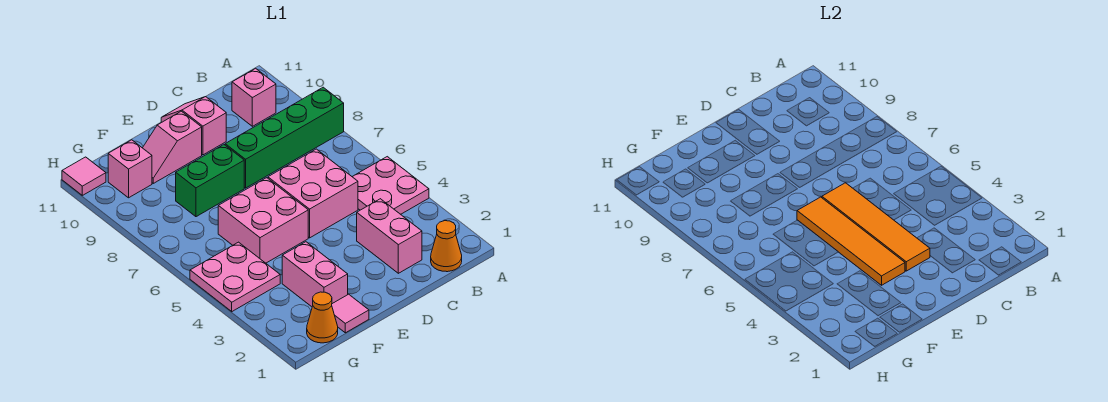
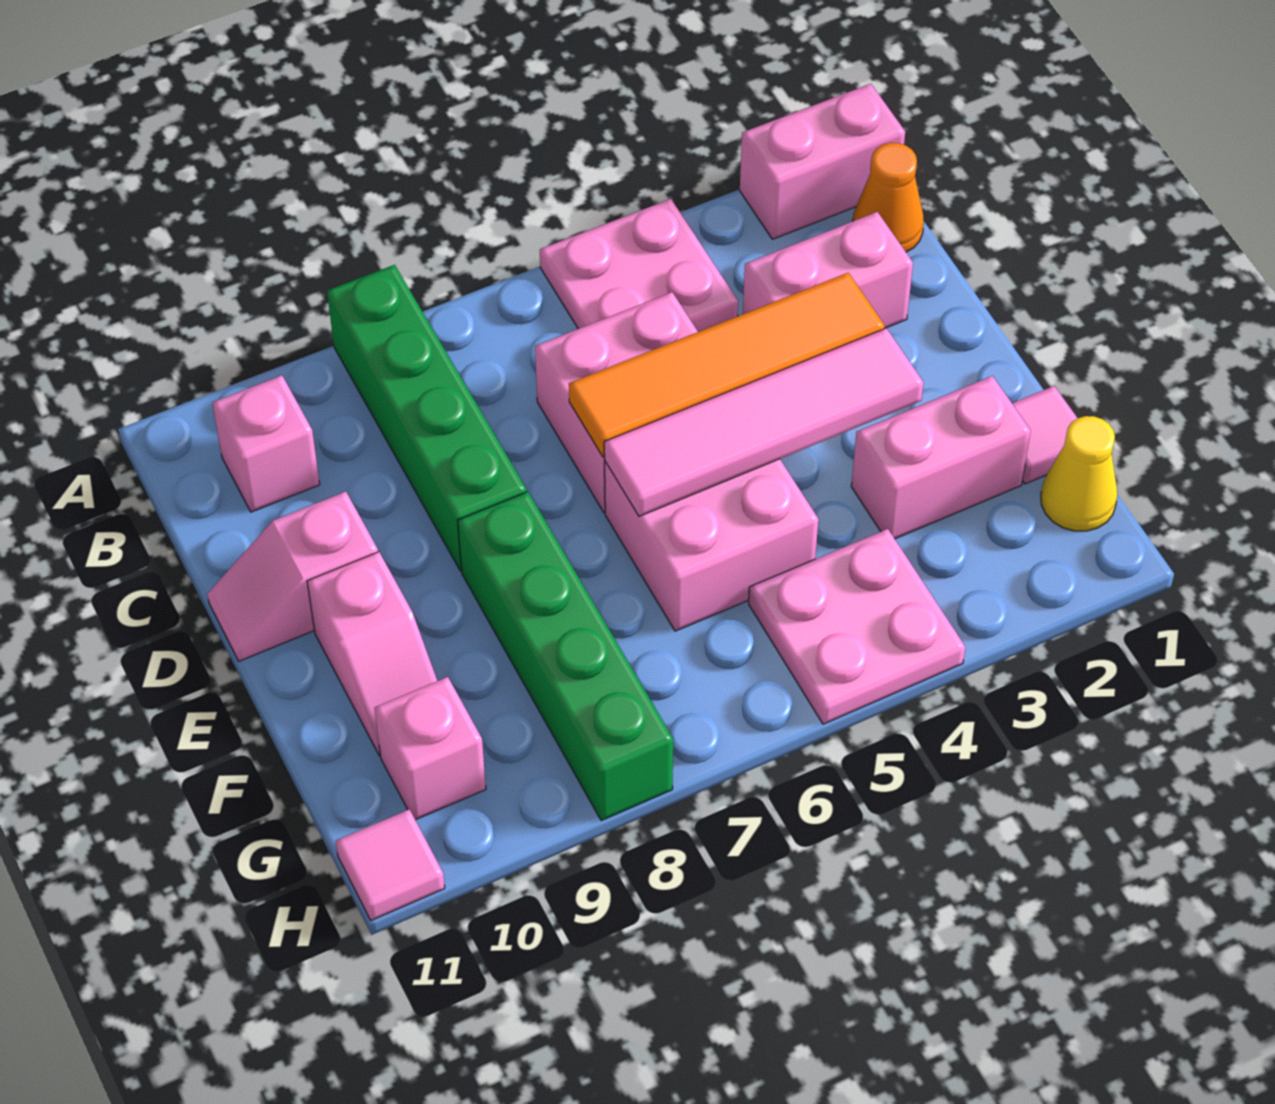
none -> pink 1x2 brick [740,84,905,239]
orange 1x4 tile [797,197,905,285] -> pink 1x4 tile [604,328,924,516]
green 1x2 brick [176,145,244,217] -> green 1x4 brick [458,492,673,821]
orange 1x1 cone [307,292,338,343] -> yellow 1x1 cone [1041,416,1117,531]

